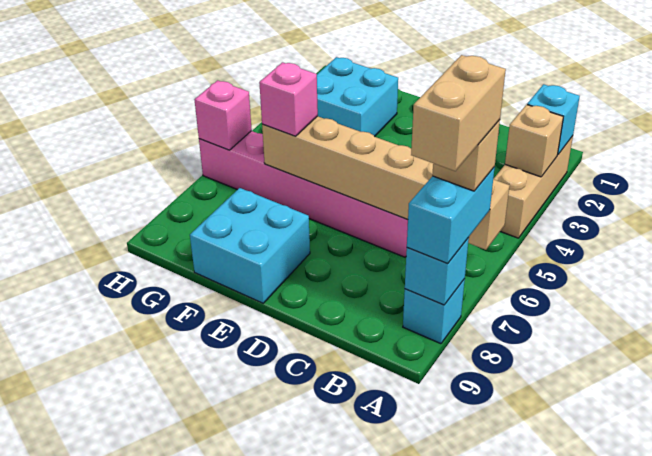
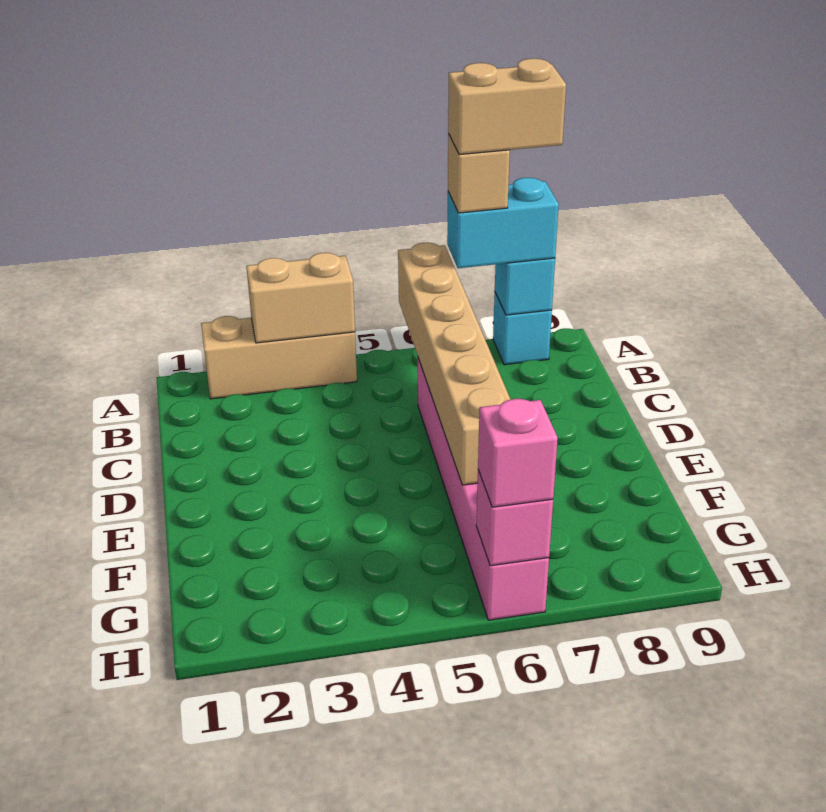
cyan 1x1 brick [527,84,580,155] -> none
tan 1x1 brick [505,105,563,177] -> tan 1x2 brick [247,253,355,343]
cyan 2x2 brick [190,188,310,303] -> none
cyan 2x2 brick [317,57,398,136] -> none
pink 1x1 brick [259,62,318,136] -> pink 1x1 brick moved to [478,399,558,507]

